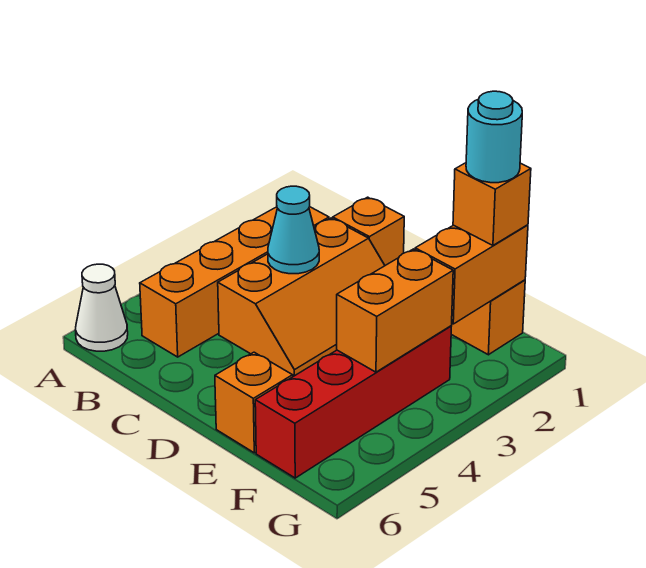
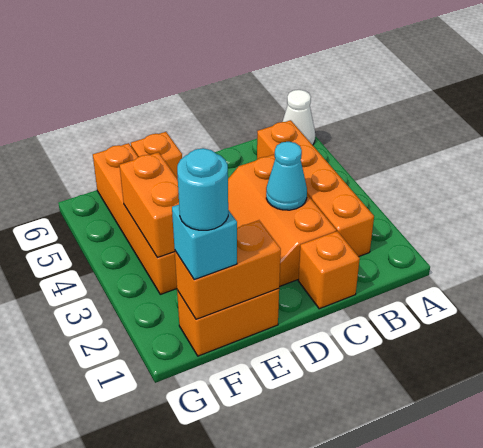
orange 1x2 brick [415,225,528,324] -> orange 1x2 brick turned to [175,220,281,319]
orange 1x1 brick [453,163,531,245] -> cyan 1x1 brick [172,205,237,280]
red 1x4 brick [255,326,451,478] -> orange 1x4 brick [93,143,177,294]

